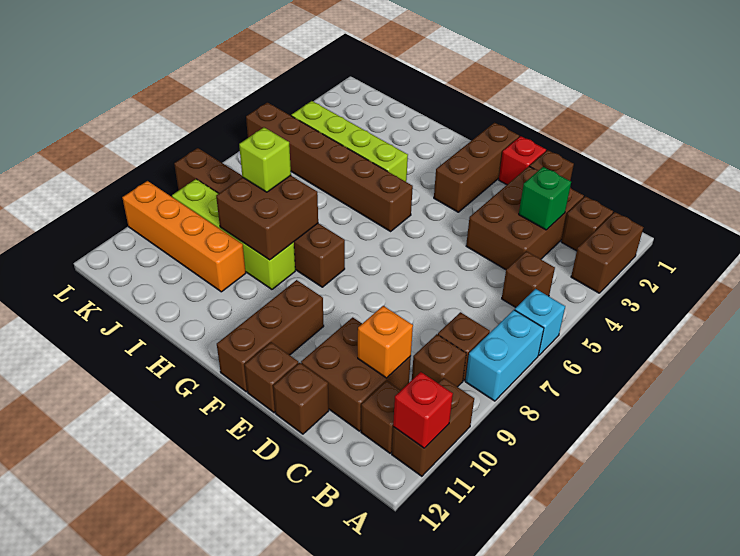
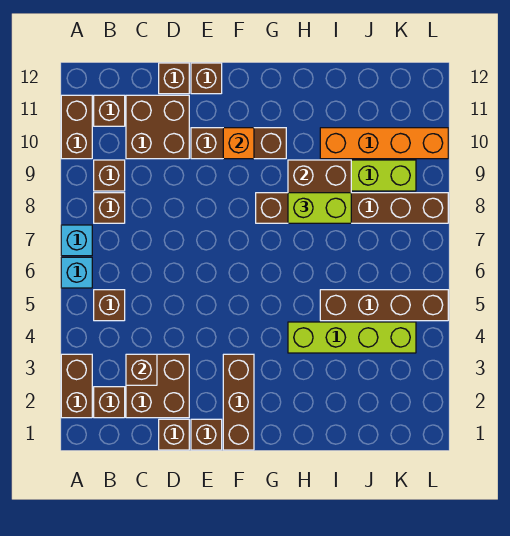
cyan 1x2 brick [465,310,544,401] -> cyan 1x1 brick [61,225,92,256]
red 1x1 brick [393,372,453,448] -> none
brown 2x3 brick [466,166,584,270] -> brown 2x2 brick [126,354,189,418]
green 1x1 brick [519,167,571,230] -> brown 1x1 brick [126,354,157,385]
orange 1x1 brick [358,306,413,378] -> orange 1x1 brick moved to [223,128,254,159]
red 1x1 brick [499,136,546,185] -> brown 1x1 brick [191,419,222,450]
brown 1x3 brick [217,280,324,392] -> brown 1x3 brick turned to [191,128,286,159]
brown 1x6 brick [246,102,413,231] -> brown 1x4 brick [320,290,448,321]
lime 1x1 brick [239,127,291,192] -> lime 1x2 brick [288,193,351,223]

